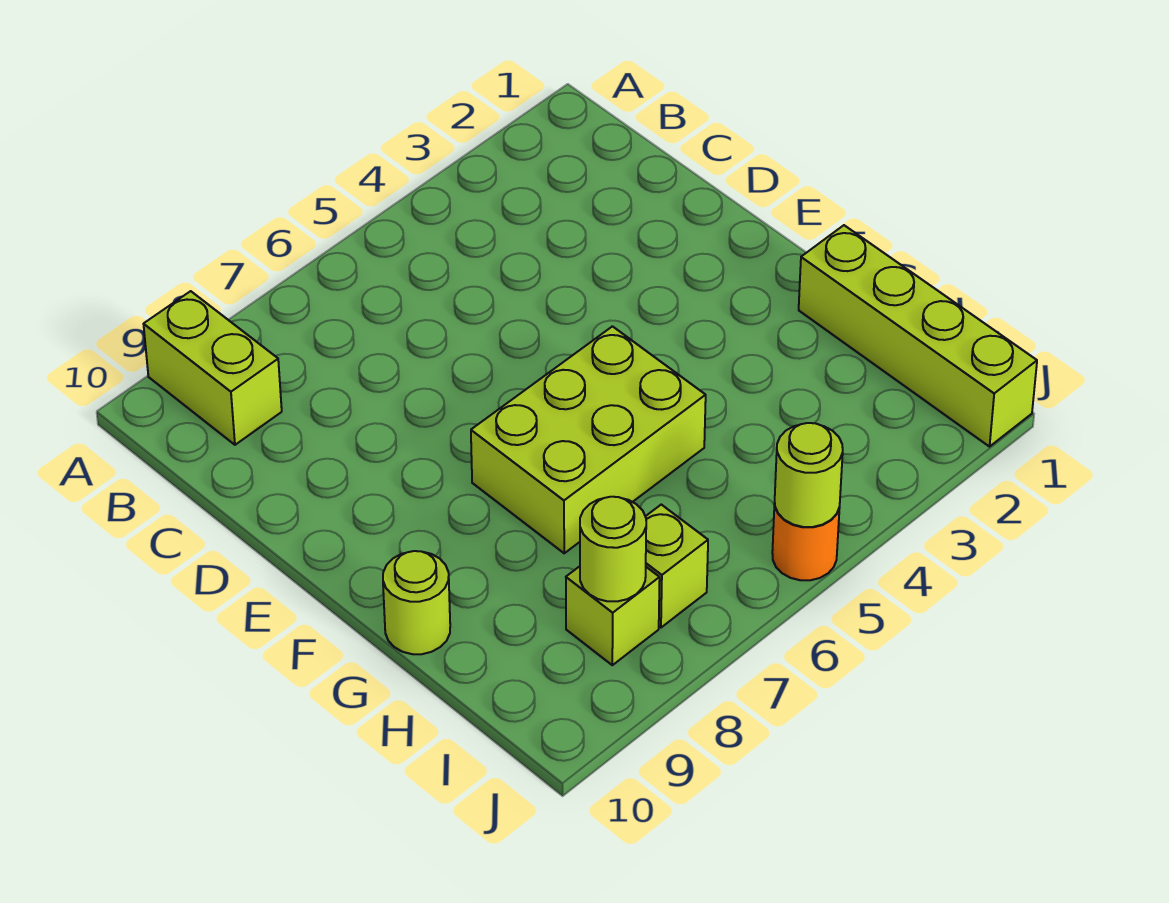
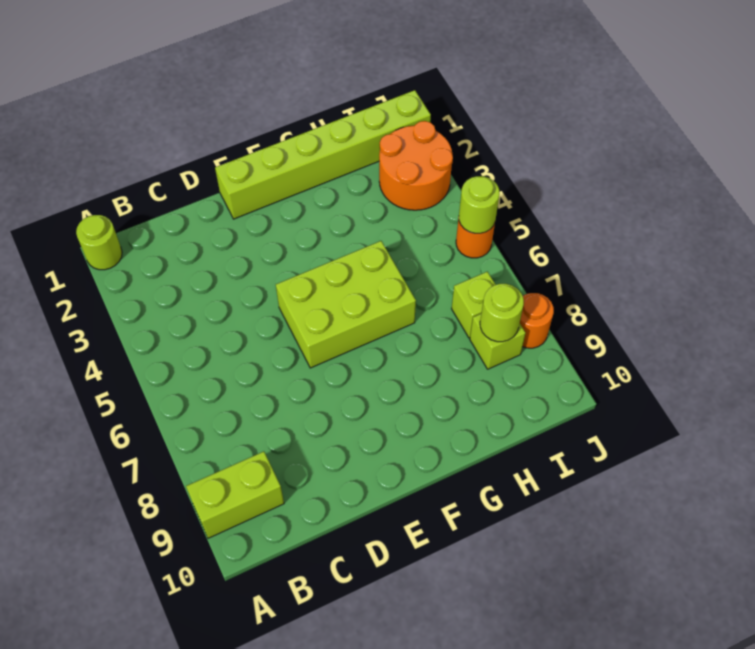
lime 2x3 brick [471,326,706,553] -> lime 2x3 brick turned to [276,241,416,368]
lime 1x4 brick [799,225,1037,447] -> lime 1x6 brick [215,90,431,219]
lime 1x1 round brick [383,551,450,654] -> lime 1x1 round brick moved to [76,215,122,270]
none -> orange 2x2 round brick [379,121,453,210]
none -> orange 1x1 round brick [520,293,554,348]

